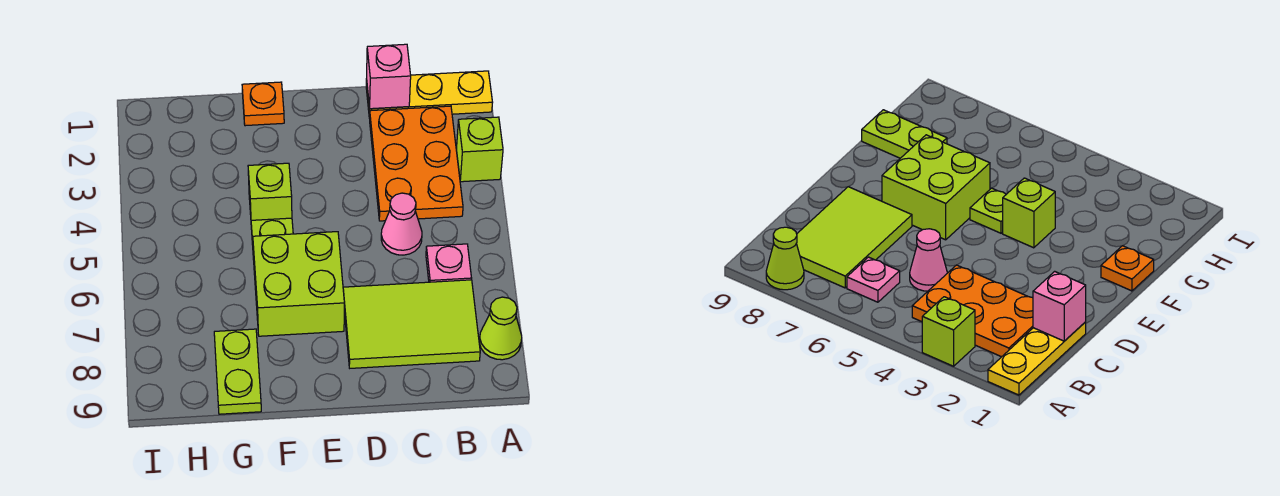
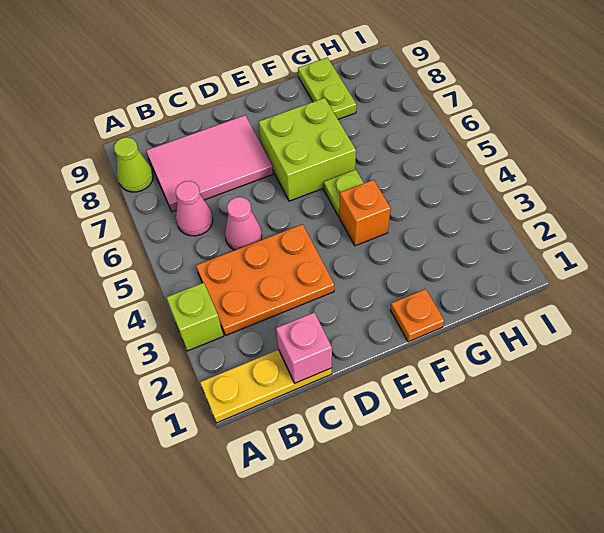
orange 2x3 plate [370,106,463,221] -> orange 2x3 plate turned to [196,224,334,336]
pink 1x1 plate [426,244,472,282] -> pink 1x1 cone [176,181,213,236]
lime 2x3 tile [343,280,480,368] -> pink 2x3 tile [146,115,273,212]
lime 1x1 brick [248,163,292,221] -> orange 1x1 brick [339,180,391,246]

